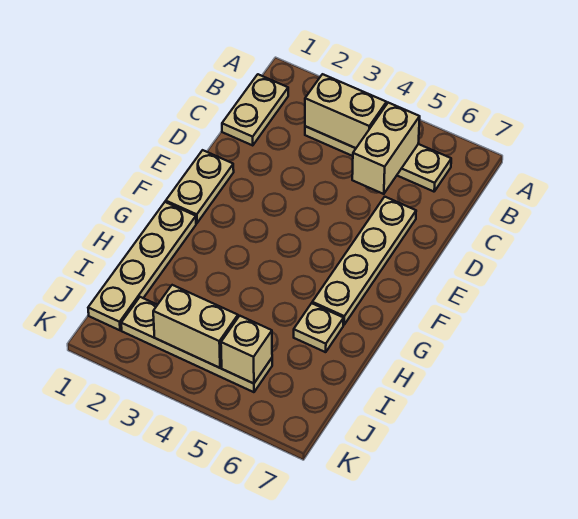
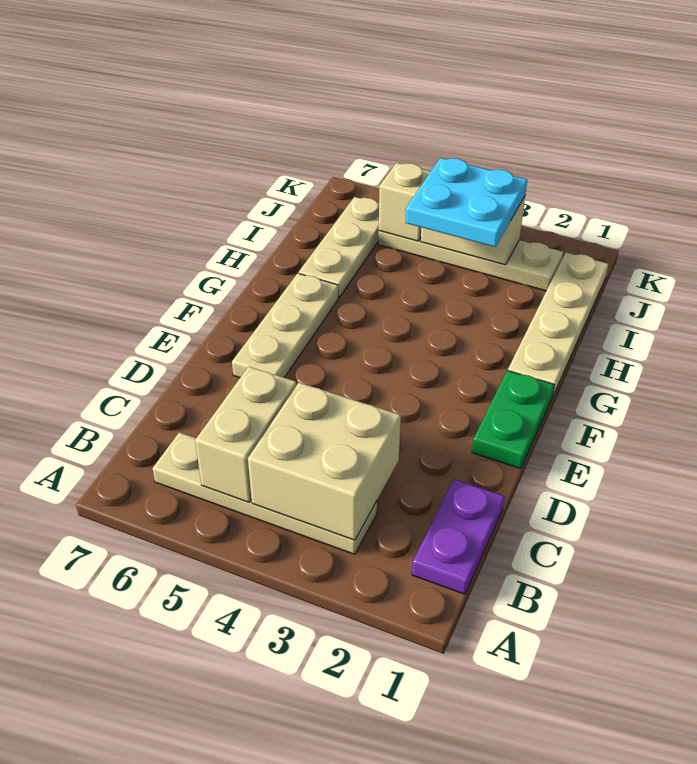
tan 1x2 plate [222,74,288,145] -> purple 1x2 plate [412,479,505,594]
tan 1x2 brick [305,74,386,148] -> tan 2x2 brick [248,383,401,540]
tan 1x4 plate [312,197,416,325] -> tan 1x3 plate [232,273,339,378]
tan 1x2 plate [166,150,234,223] -> green 1x2 plate [472,371,554,469]
tan 1x1 plate [294,303,344,352] -> tan 1x3 plate [299,197,379,297]
none -> cyan 2x2 plate [406,158,527,247]

